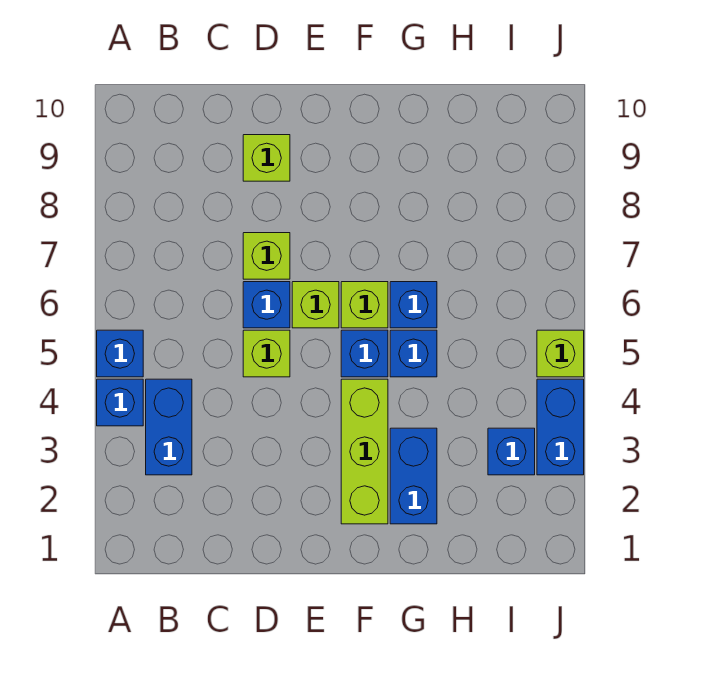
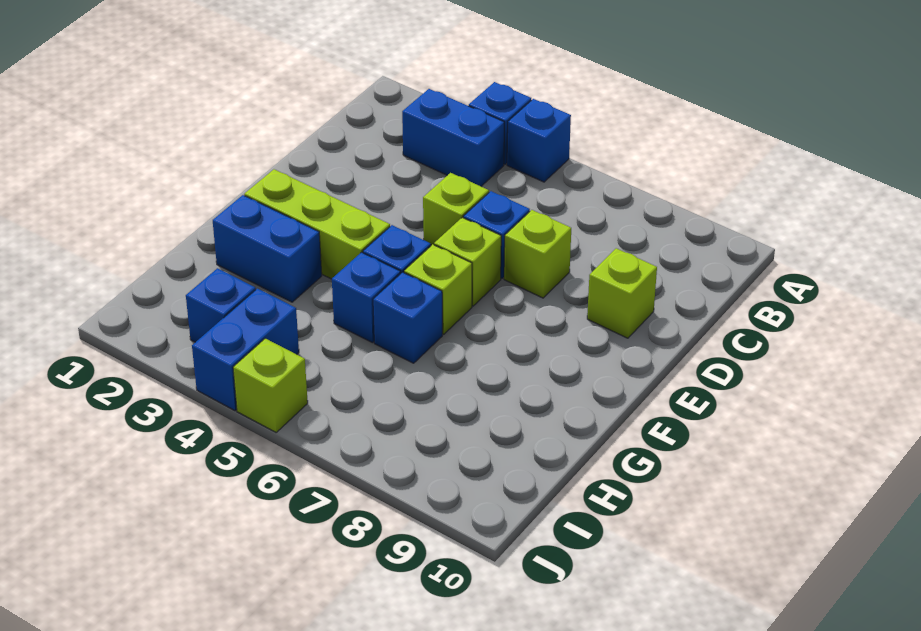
blue 1x2 brick [537,379,584,475] -> blue 1x2 brick turned to [192,289,299,410]

